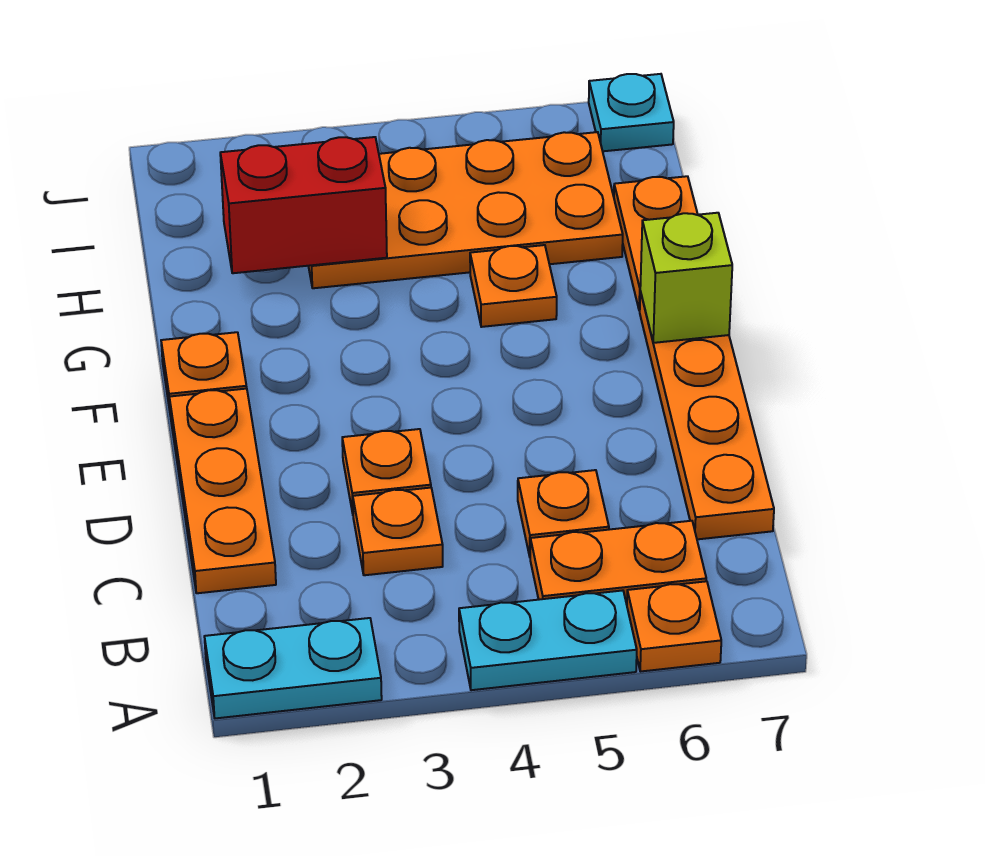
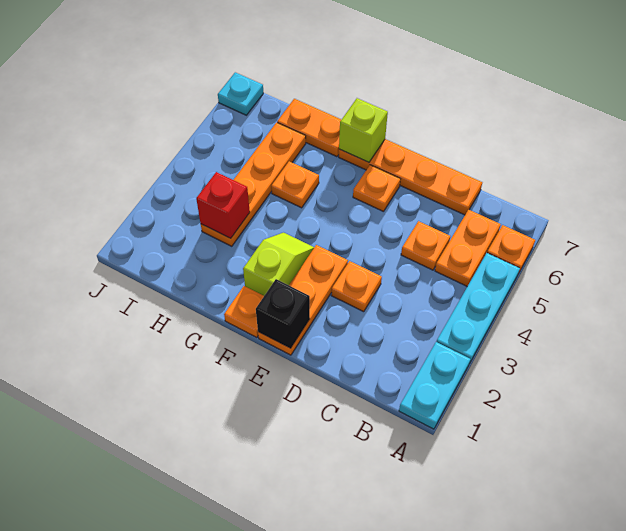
cyan 1x2 plate [459,590,637,690] -> cyan 1x3 plate [437,253,520,364]
orange 1x3 plate [169,389,276,593] -> orange 1x3 plate turned to [258,245,348,355]
orange 1x1 plate [353,488,443,575] -> orange 1x1 plate moved to [353,165,400,212]
none -> black 1x1 brick [256,279,310,348]
none -> lime 1x2 slope [243,233,314,296]
red 1x2 brick [220,137,387,273] -> red 1x1 brick [196,172,250,238]
orange 2x4 plate [308,132,623,288] -> orange 1x4 plate [201,123,306,246]

